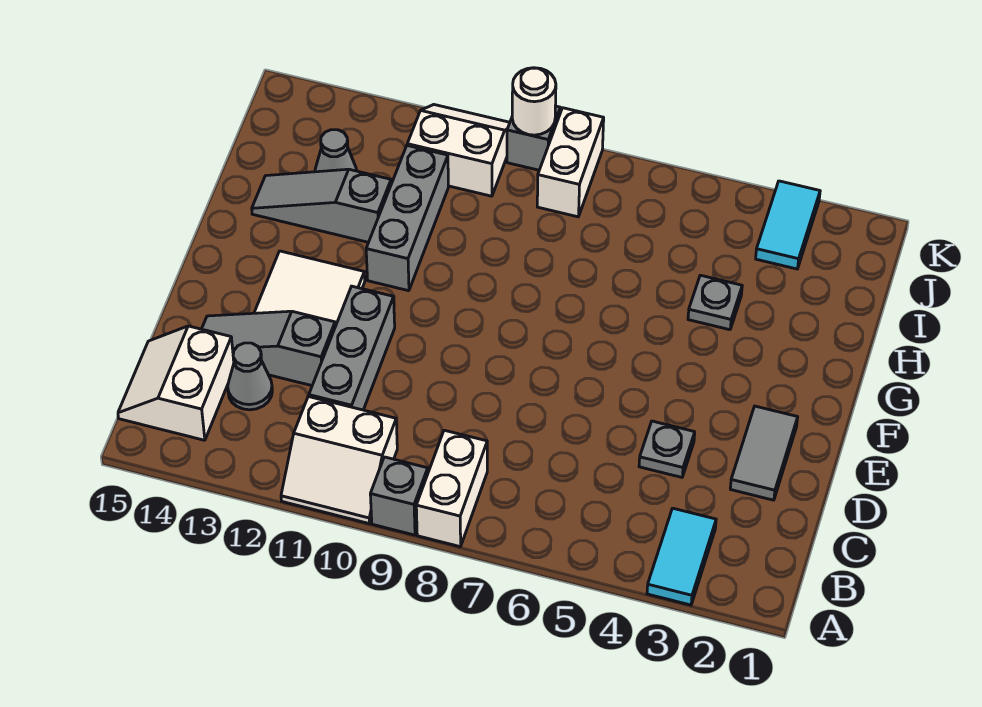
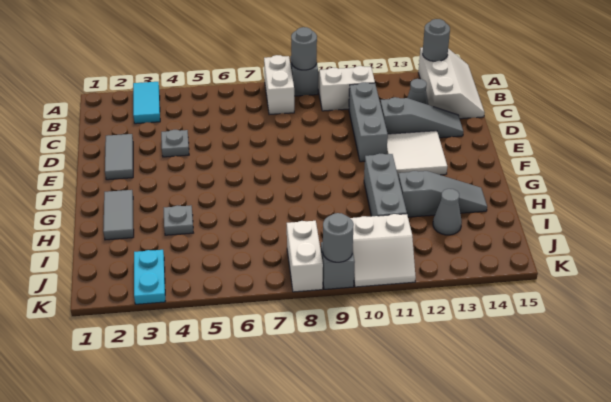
none -> grey 1x1 round brick [291,27,317,70]
none -> grey 1x1 round brick [423,19,450,61]
white 2x2 slope [118,326,234,440] -> white 2x3 slope [418,48,485,119]
none -> grey 1x2 tile [103,190,134,240]
cyan 1x2 tile [756,181,820,269] -> cyan 1x2 plate [134,250,166,304]
white 1x1 round brick [512,68,556,135] -> grey 1x1 round brick [323,213,354,262]

